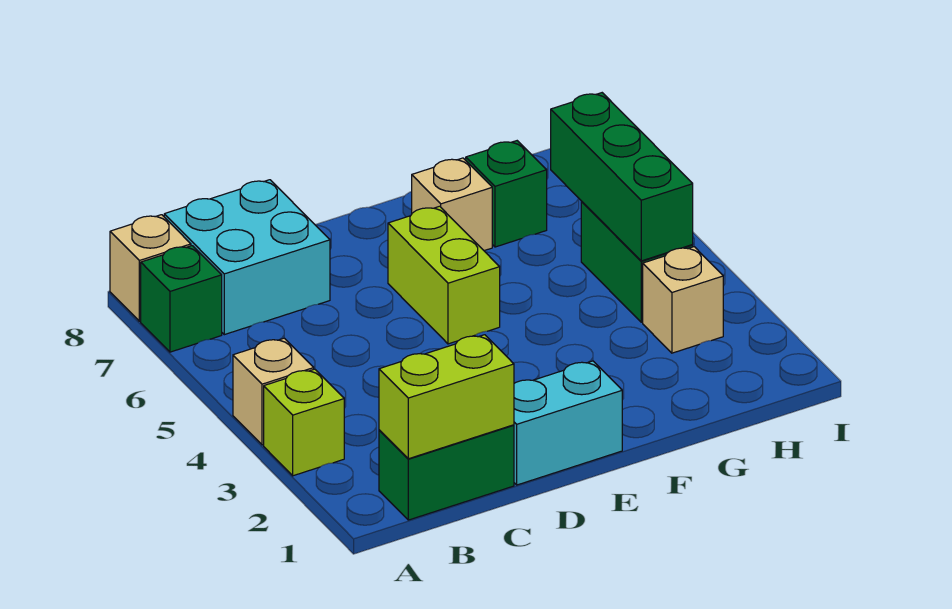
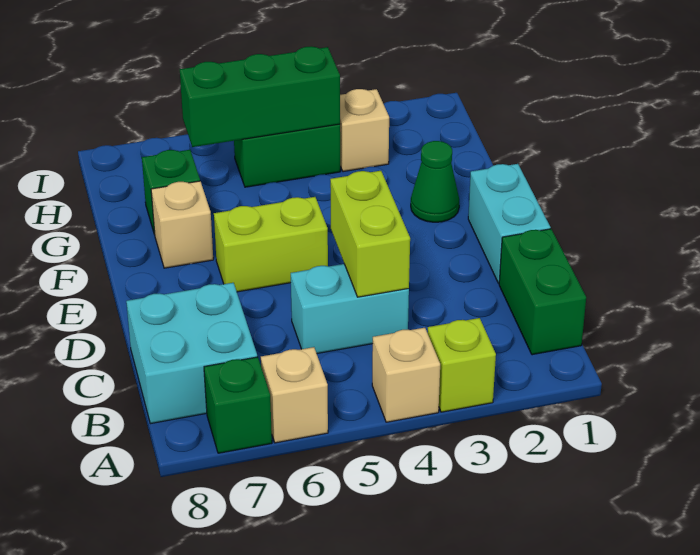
tan 1x1 brick [110,215,191,321] -> tan 1x1 brick moved to [261,347,328,443]
lime 1x2 brick [379,335,514,459] -> lime 1x2 brick moved to [330,171,410,297]
none -> cyan 1x2 brick [291,264,409,353]
none -> green 1x1 cone [411,141,459,222]

